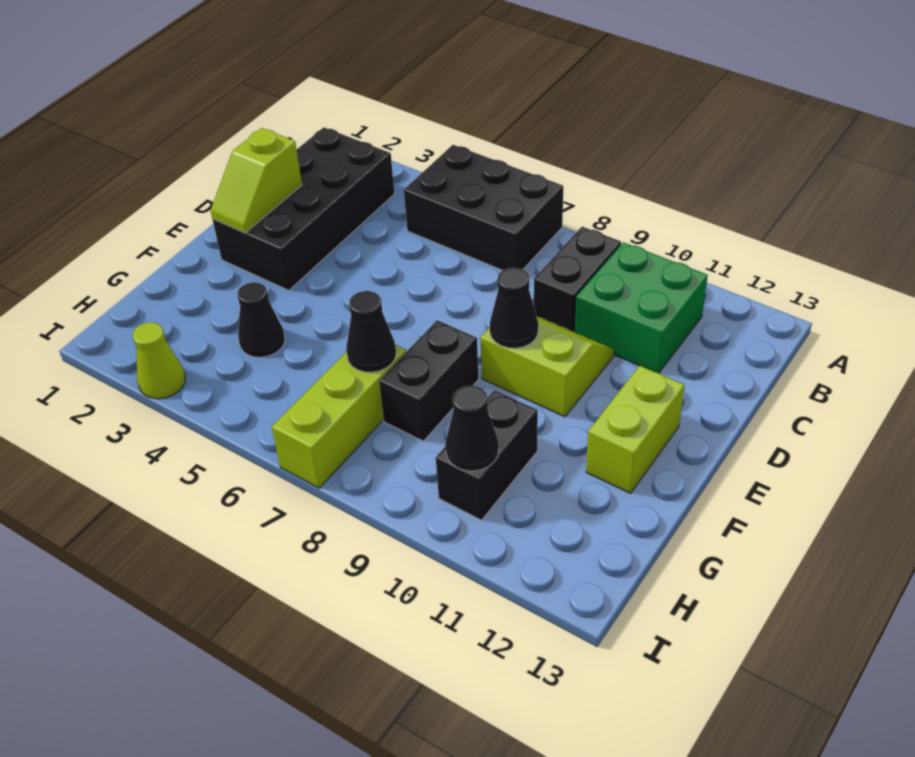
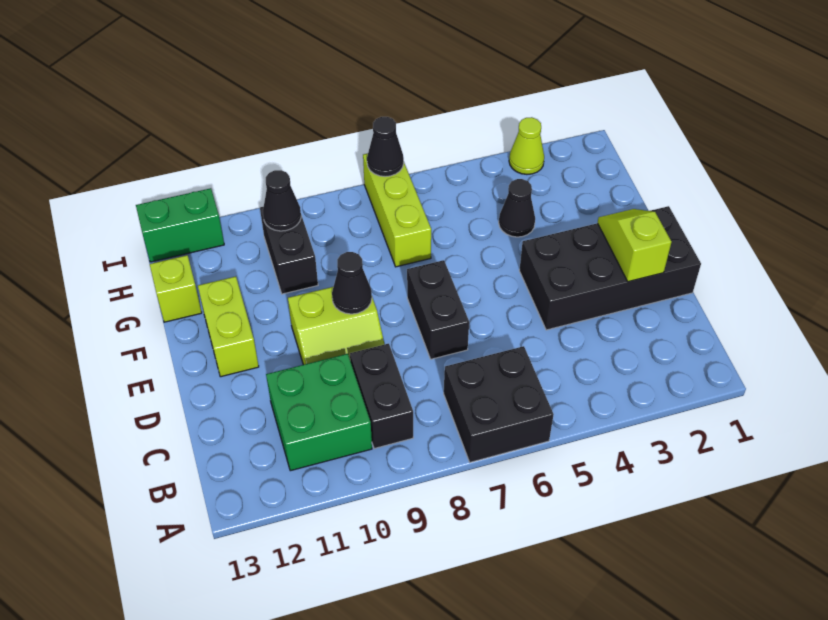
black 2x3 brick [404,145,563,270] -> black 2x2 brick [444,346,554,462]
black 2x4 brick [212,127,394,290] -> black 2x4 brick turned to [519,206,701,330]
black 1x2 brick [379,320,479,441] -> black 1x2 brick moved to [407,260,469,359]
black 1x1 cone [346,291,396,372] -> black 1x1 cone moved to [367,117,404,177]
none -> lime 1x1 brick [150,255,202,322]
none -> green 1x2 brick [136,188,224,262]

